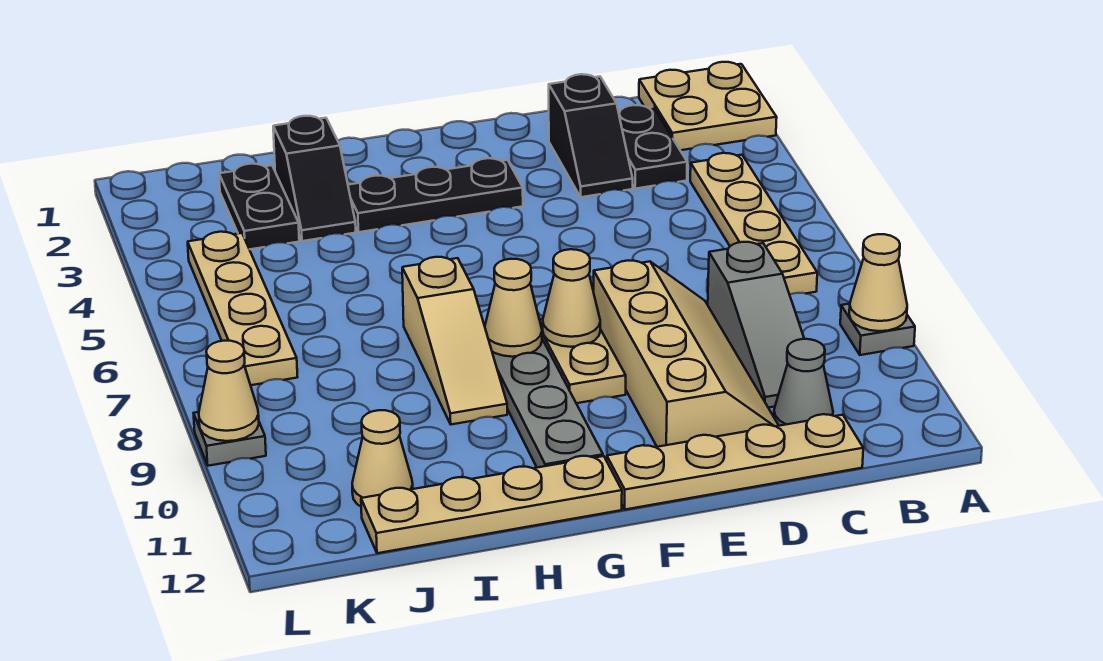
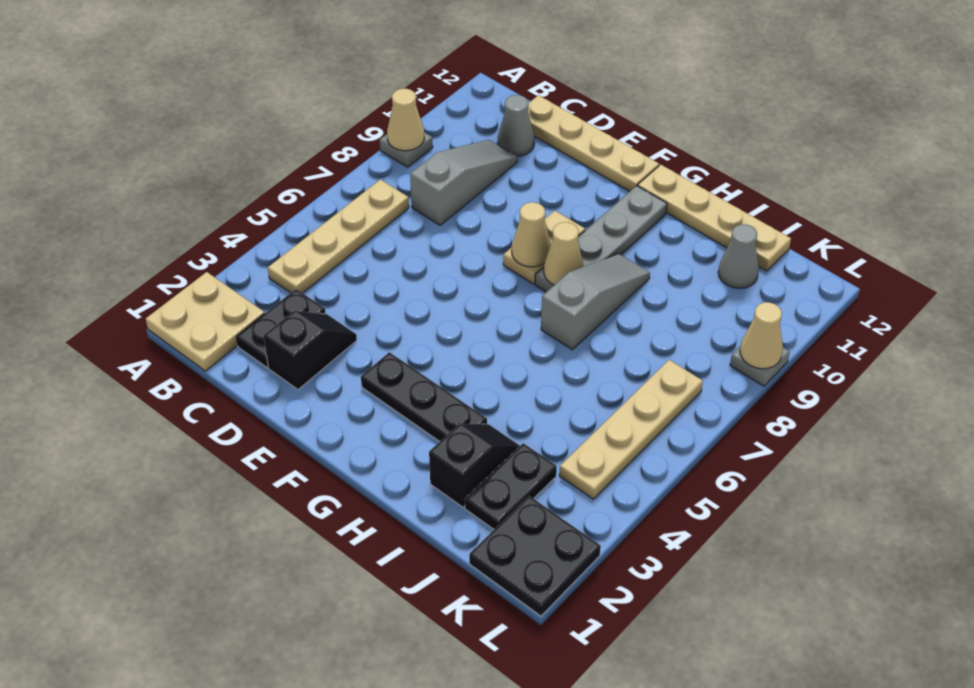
tan 2x4 slope [594,261,779,447] -> none
tan 1x3 slope [402,257,507,424] -> grey 1x3 slope [541,254,650,350]
tan 1x1 cone [352,410,413,506] -> grey 1x1 cone [718,224,759,288]
none -> black 2x2 plate [469,496,601,616]

